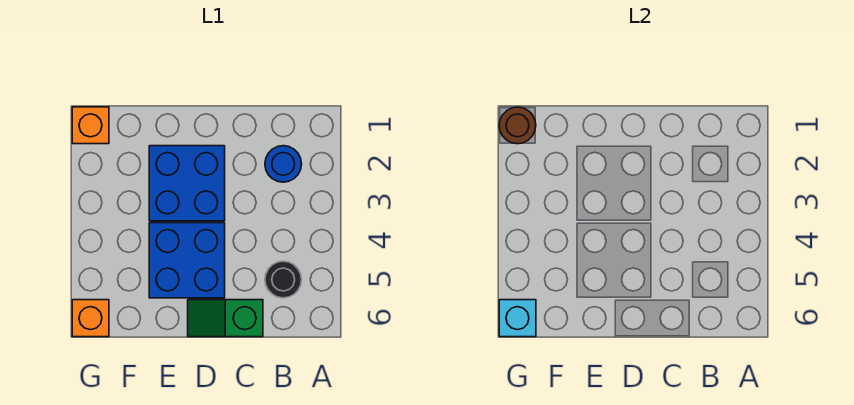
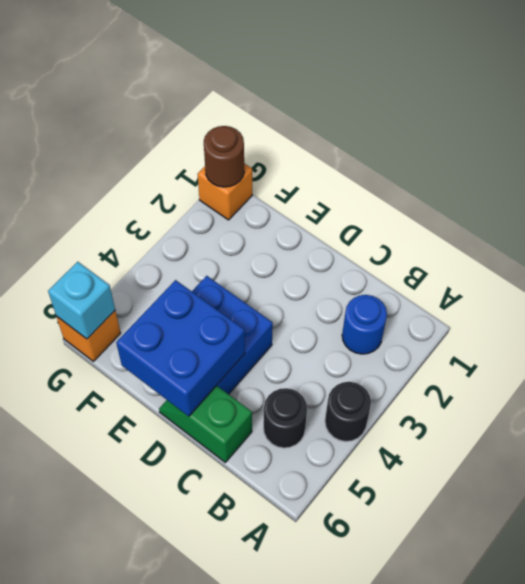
none -> black 1x1 round brick [325,382,371,442]
blue 2x2 brick [149,146,225,221] -> blue 2x2 brick moved to [116,280,245,416]

